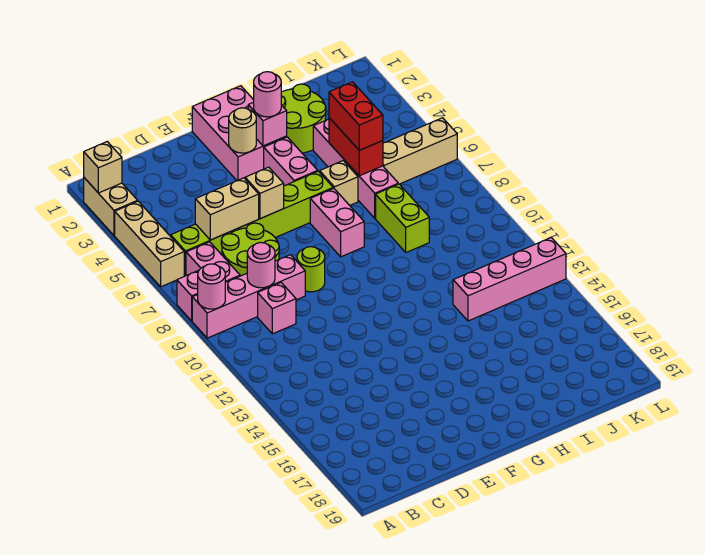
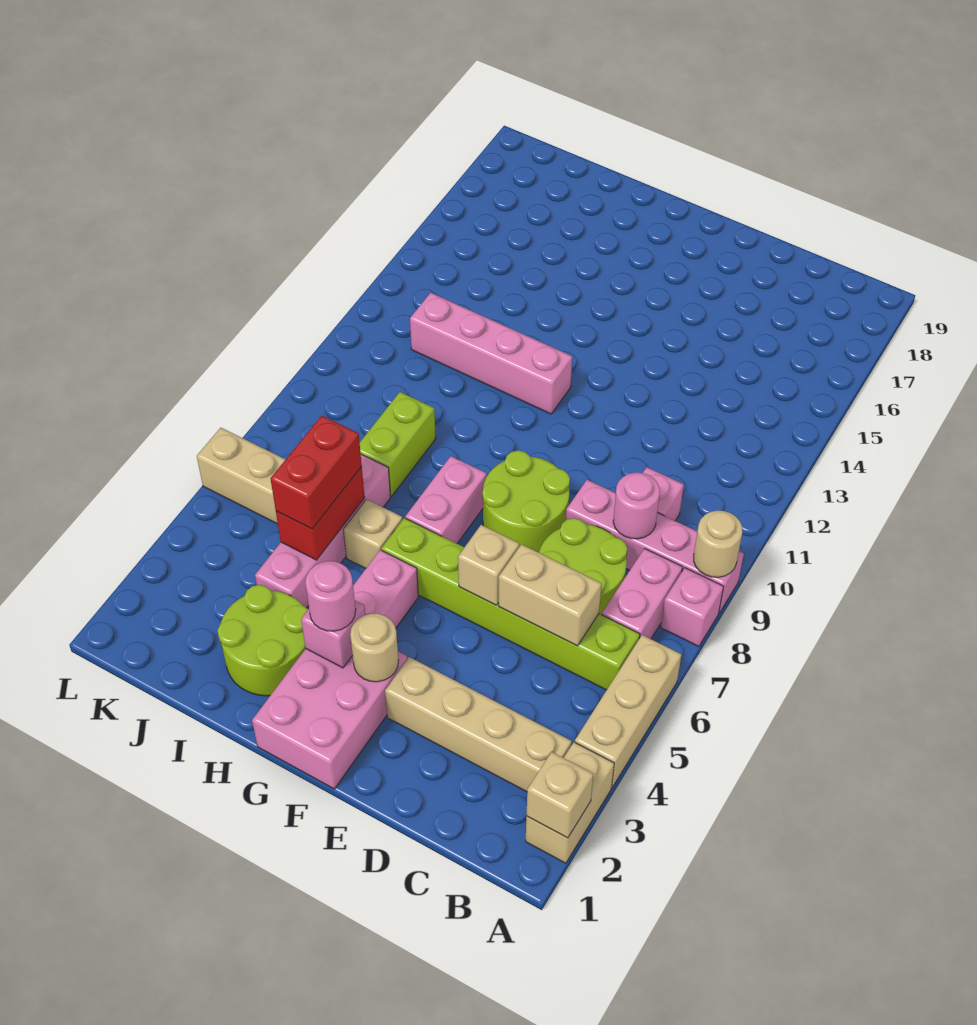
pink 1x1 round brick [198,264,225,309] -> tan 1x1 round brick [694,511,742,577]
none -> tan 1x4 brick [385,657,572,792]
lime 1x1 round brick [297,247,325,292] -> lime 2x2 round brick [482,450,570,553]
pink 1x4 brick [453,238,566,321] -> pink 1x4 brick moved to [410,293,572,414]

